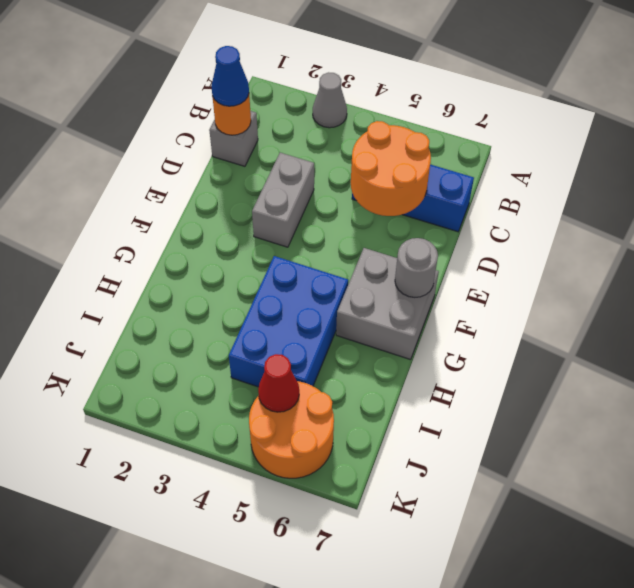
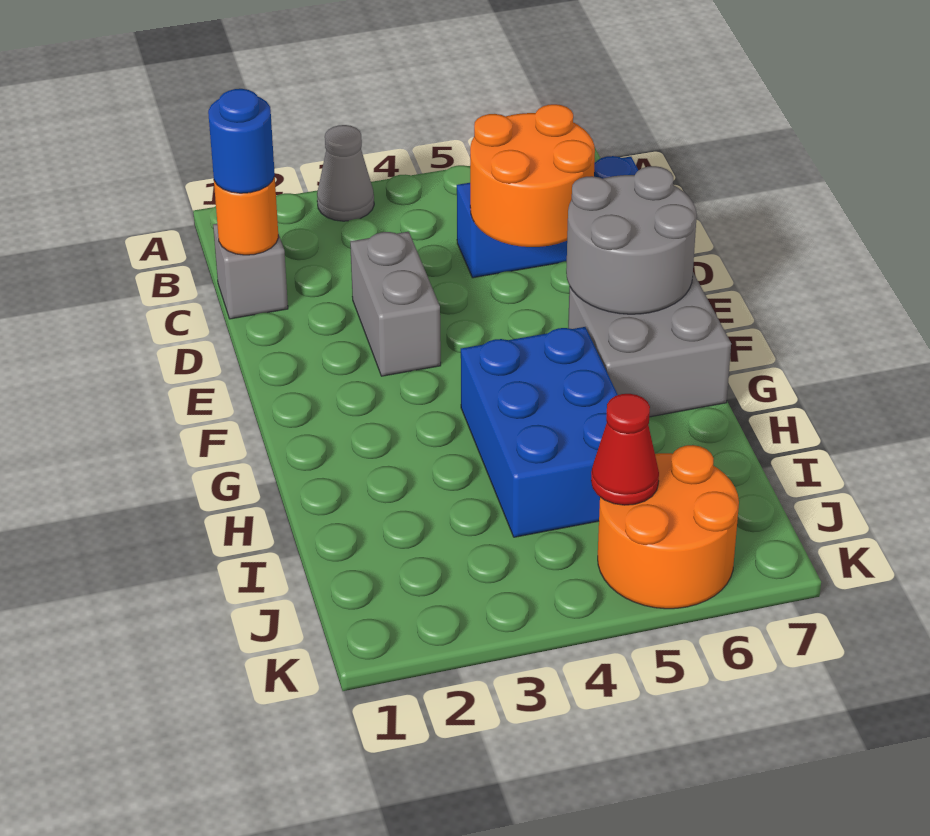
blue 1x1 cone [211,46,249,106] -> blue 1x1 round brick [208,89,275,193]
grey 1x1 round brick [395,238,438,297] -> grey 2x2 round brick [566,166,697,314]

